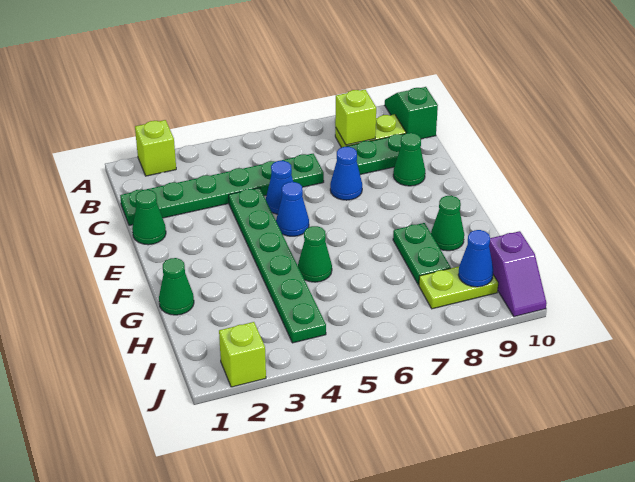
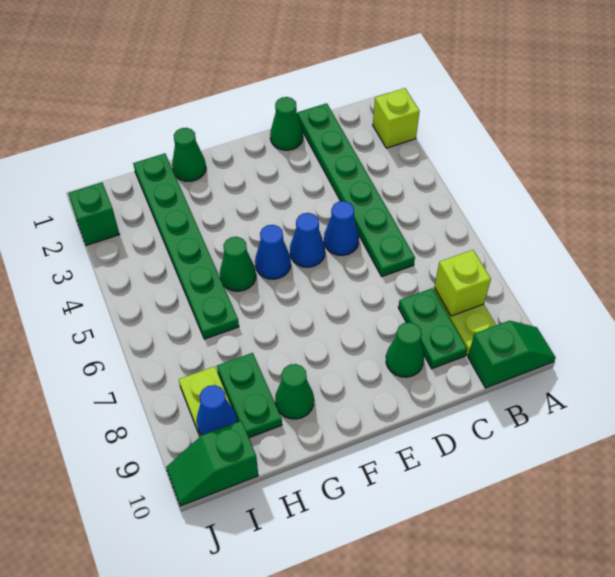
green 1x6 plate [229,188,326,343] -> green 1x6 plate turned to [133,153,239,339]
blue 1x1 cone [330,147,362,200] -> blue 1x1 cone moved to [255,225,291,279]
green 1x2 plate [393,223,451,285] -> green 1x2 plate turned to [217,353,282,438]
purple 1x2 slope [489,231,547,317] -> green 1x2 slope [166,421,258,506]
lime 1x1 brick [219,322,266,387] -> green 1x1 brick [68,183,120,245]

